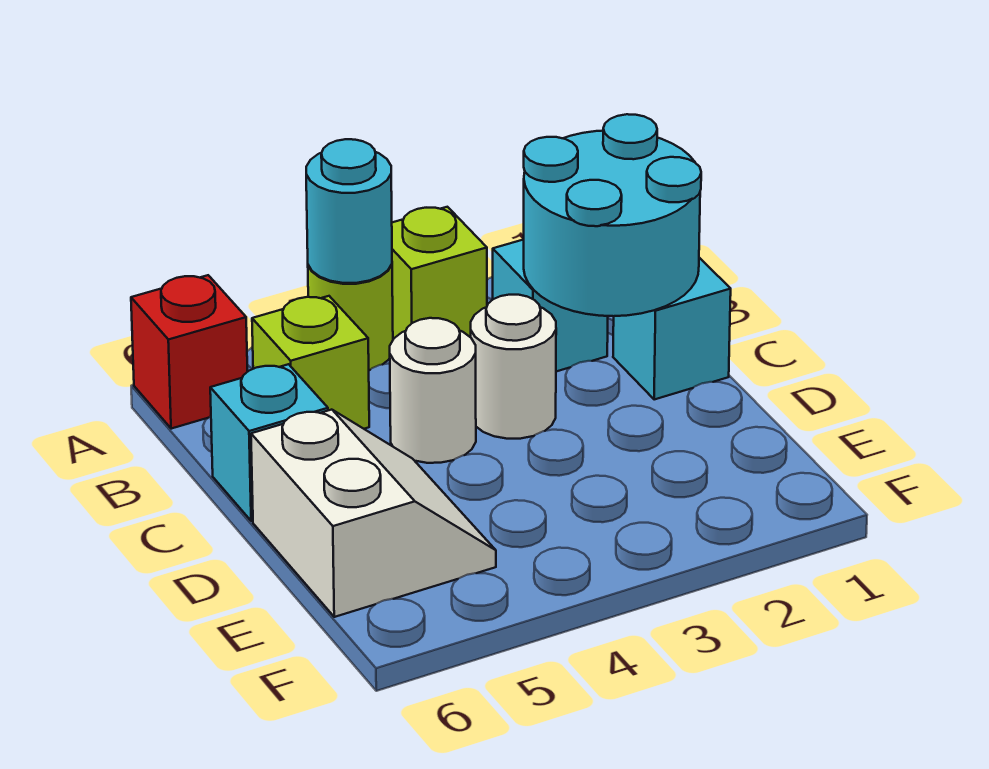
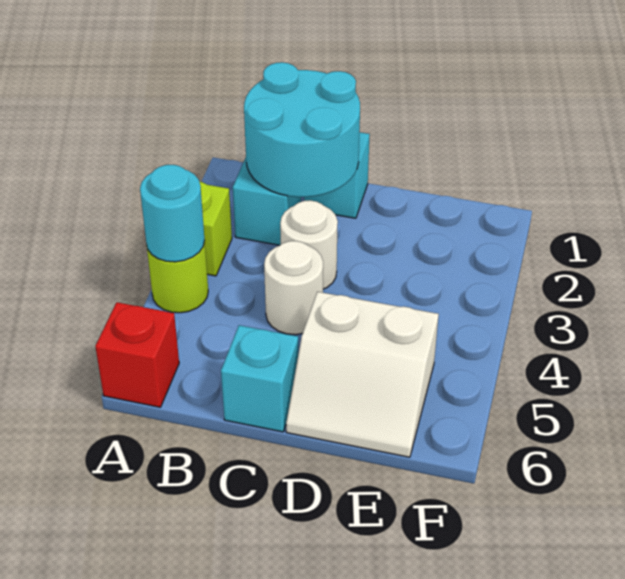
lime 1x1 brick [252,296,369,429] -> none
white 2x2 slope [251,410,496,617] -> white 2x2 slope turned to [286,292,439,457]

